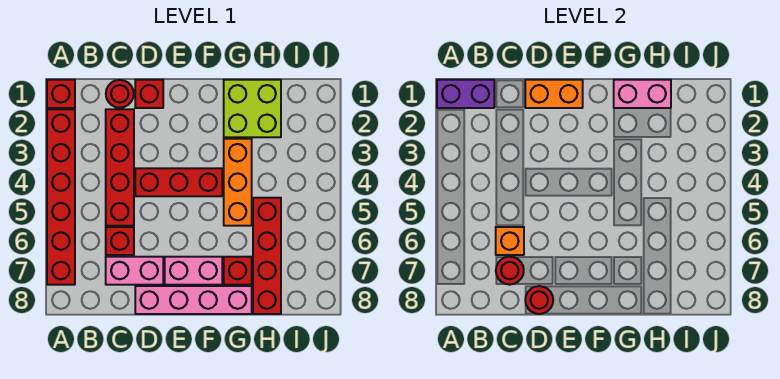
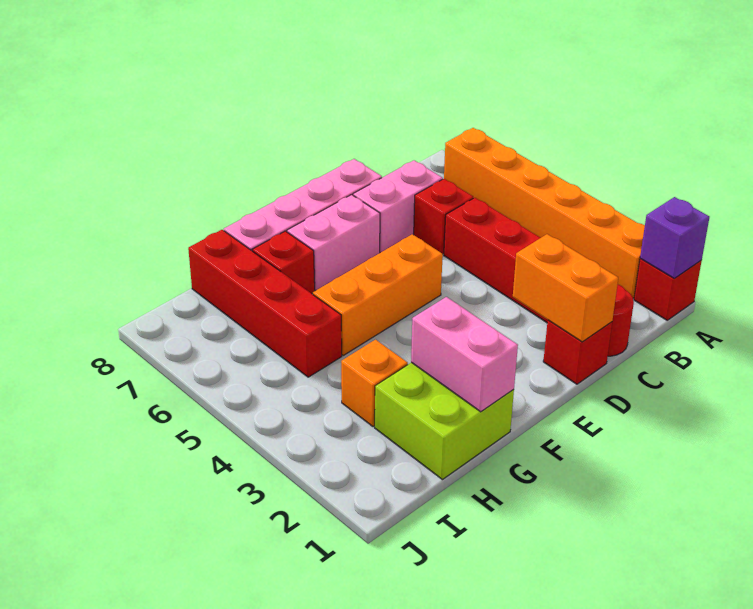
purple 1x2 brick [437,80,494,108] -> purple 1x1 brick [640,197,709,279]
red 1x6 brick [47,109,75,285] -> orange 1x6 brick [444,128,645,298]
orange 1x1 brick [496,227,524,255] -> orange 1x1 brick moved to [341,340,408,427]
red 1x1 round brick [496,257,524,285] -> none
orange 1x2 brick [525,80,583,108] -> orange 1x2 brick turned to [513,234,618,342]
red 1x3 brick [135,168,222,196] -> none
red 1x1 round brick [525,286,553,314] -> none
pink 1x2 brick [614,80,671,108] -> pink 1x2 brick turned to [411,297,518,412]
orange 1x3 brick [224,139,252,226] -> orange 1x3 brick turned to [313,234,443,355]

